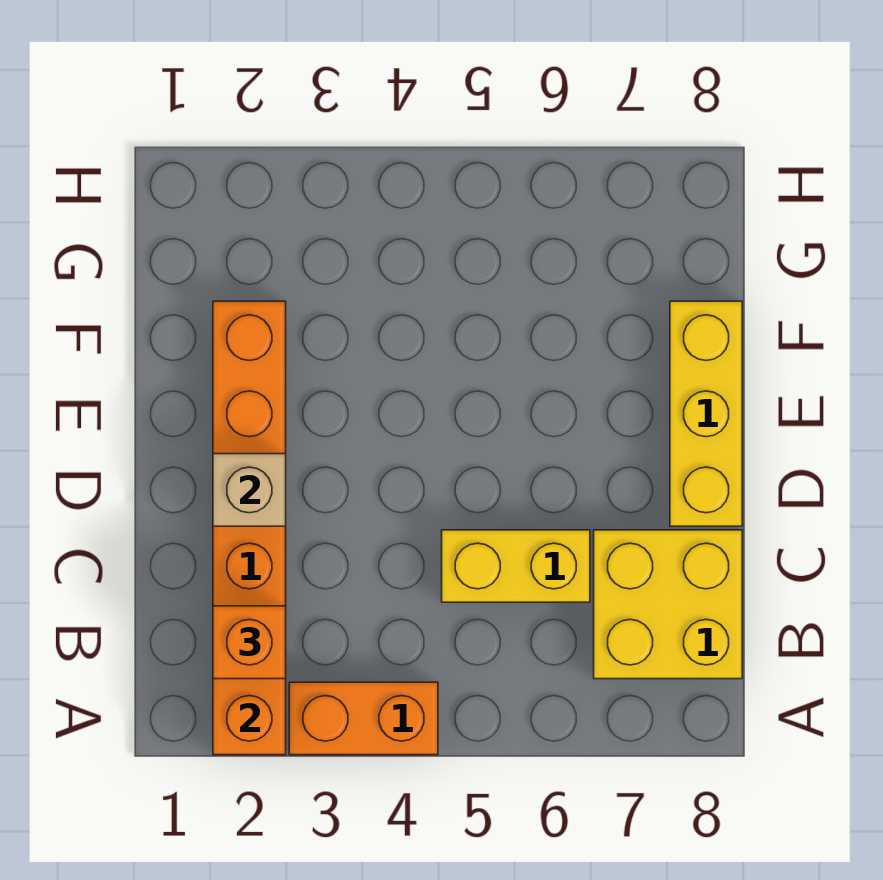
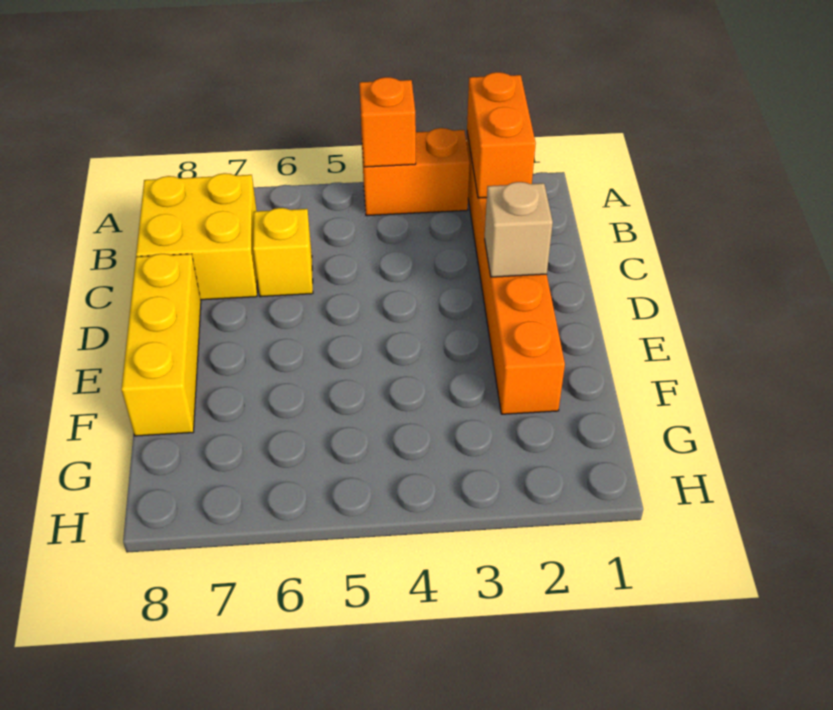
orange 1x1 brick [213,606,286,679] -> orange 1x1 brick moved to [359,77,416,167]
yellow 1x2 brick [442,530,590,602] -> yellow 1x1 brick [253,208,313,297]

